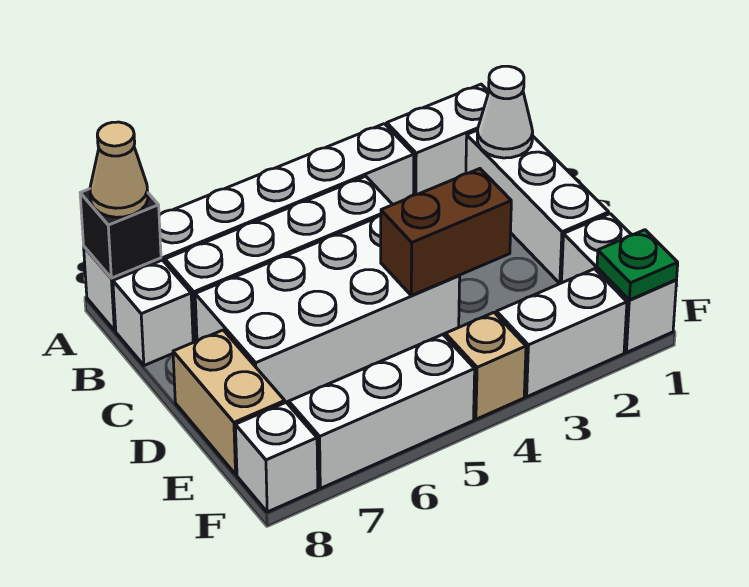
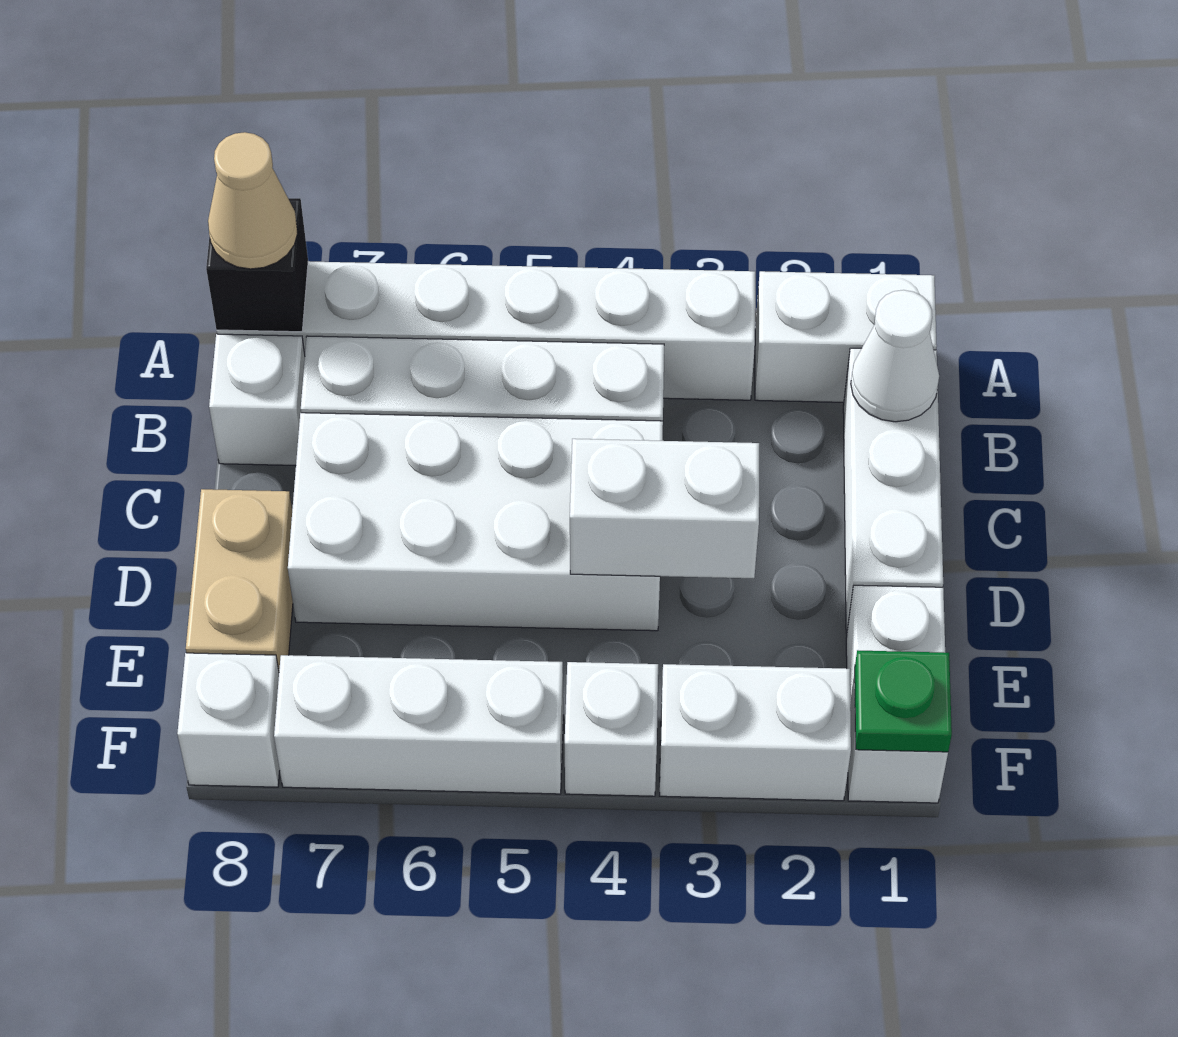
brown 1x2 brick [381,169,511,296] -> white 1x2 brick [570,439,759,578]
tan 1x1 brick [445,313,526,419] -> white 1x1 brick [565,662,658,796]

